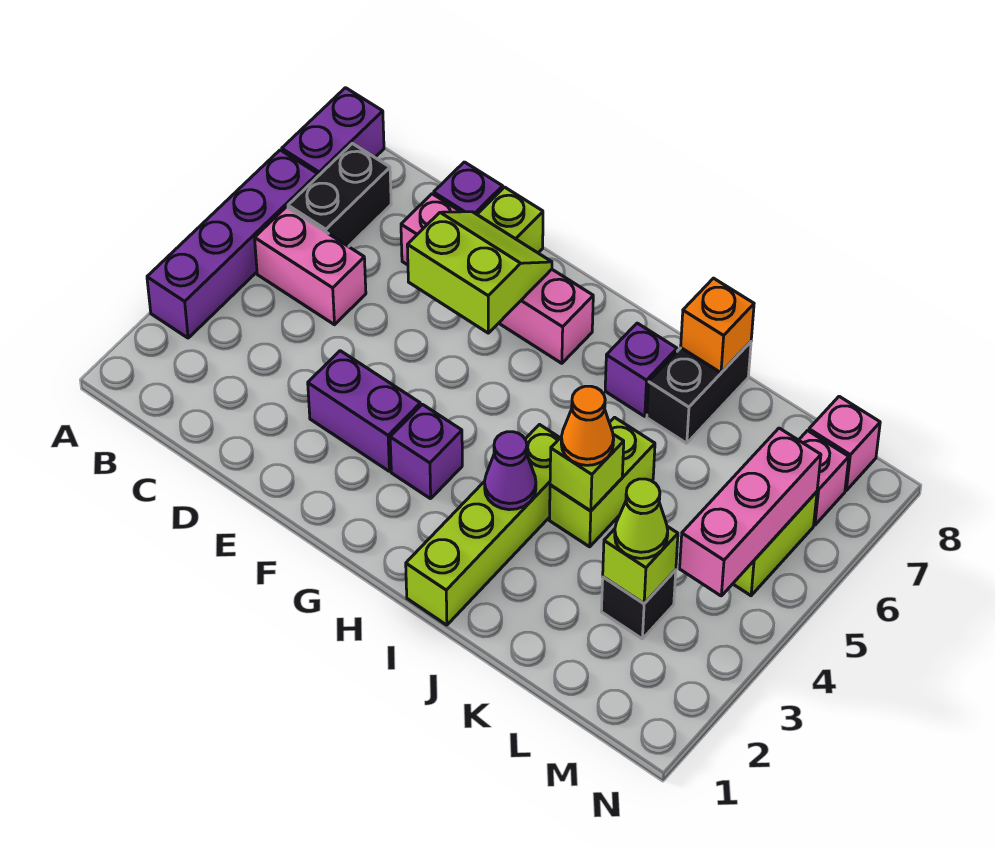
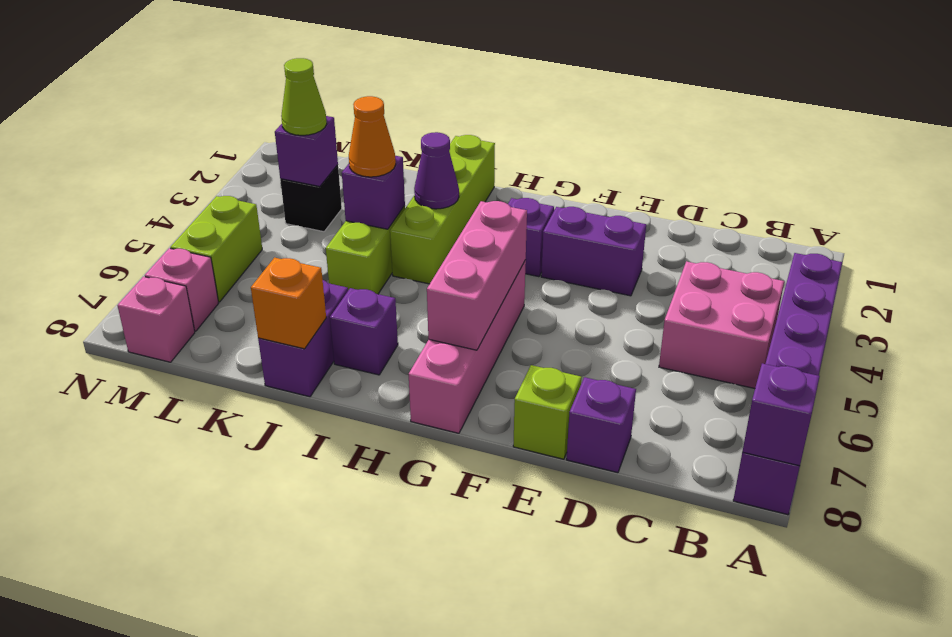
none -> purple 1x1 brick [742,363,820,466]
pink 1x2 brick [255,207,366,325] -> pink 2x2 brick [659,261,784,388]
black 1x2 brick [288,143,391,247] -> none
pink 1x4 brick [401,194,593,363] -> pink 1x4 brick turned to [409,260,526,433]
lime 2x2 slope [407,212,552,333] -> none
lime 1x1 brick [550,434,624,511] -> purple 1x1 brick [342,156,405,229]
black 1x2 brick [647,342,751,443] -> purple 1x2 brick [258,280,348,397]
lime 1x1 brick [603,526,678,603] -> purple 1x1 brick [275,116,338,186]
pink 1x3 brick [680,428,821,596] -> pink 1x3 brick moved to [427,201,527,350]

